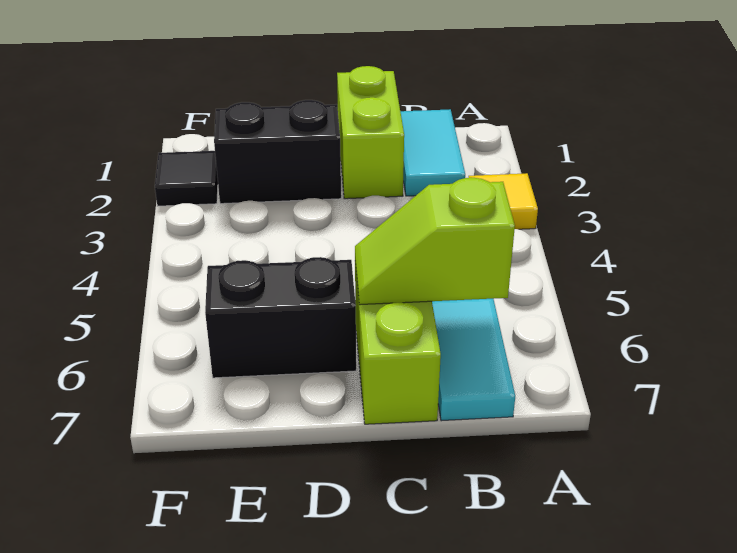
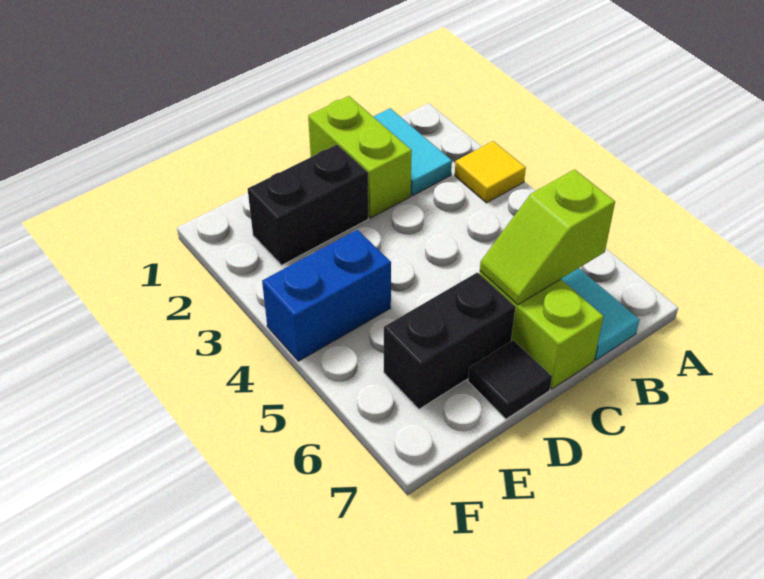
none -> blue 1x2 brick [262,230,391,361]
black 1x1 tile [155,151,218,206] -> black 1x1 tile moved to [468,340,552,419]

